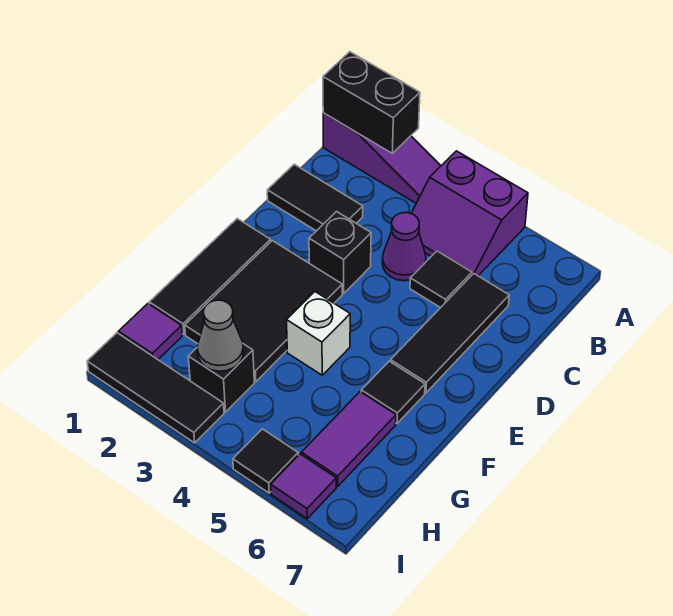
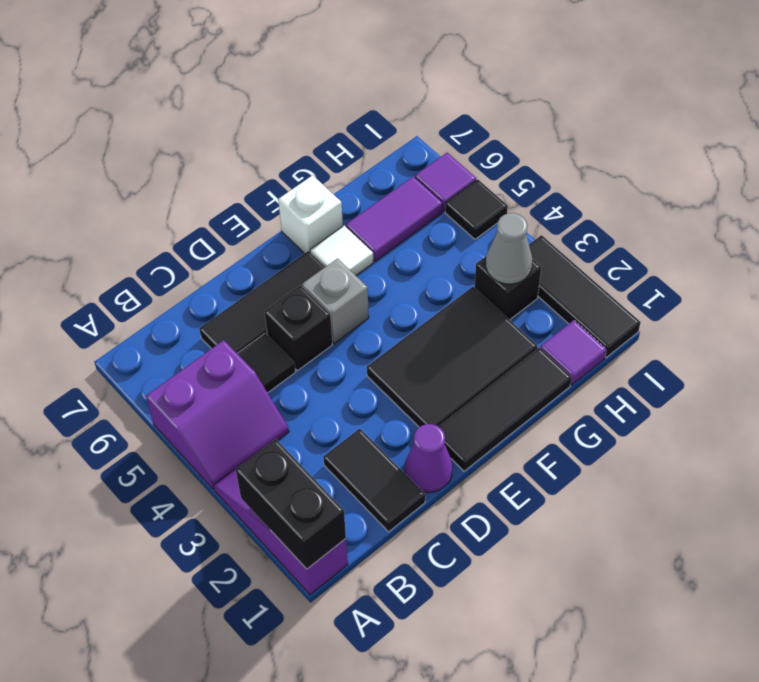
purple 2x2 slope [411,151,528,276] -> purple 2x2 slope turned to [146,340,289,489]
purple 1x1 cone [382,213,426,281] -> purple 1x1 cone moved to [405,424,453,492]
black 1x1 brick [309,212,371,293] -> black 1x1 brick moved to [264,285,332,371]
none -> grey 1x1 brick [302,259,369,343]
white 1x1 brick [287,292,350,375] -> white 1x1 brick moved to [278,175,343,254]
black 1x1 tile [361,361,425,423] -> white 1x1 tile [310,226,373,275]

